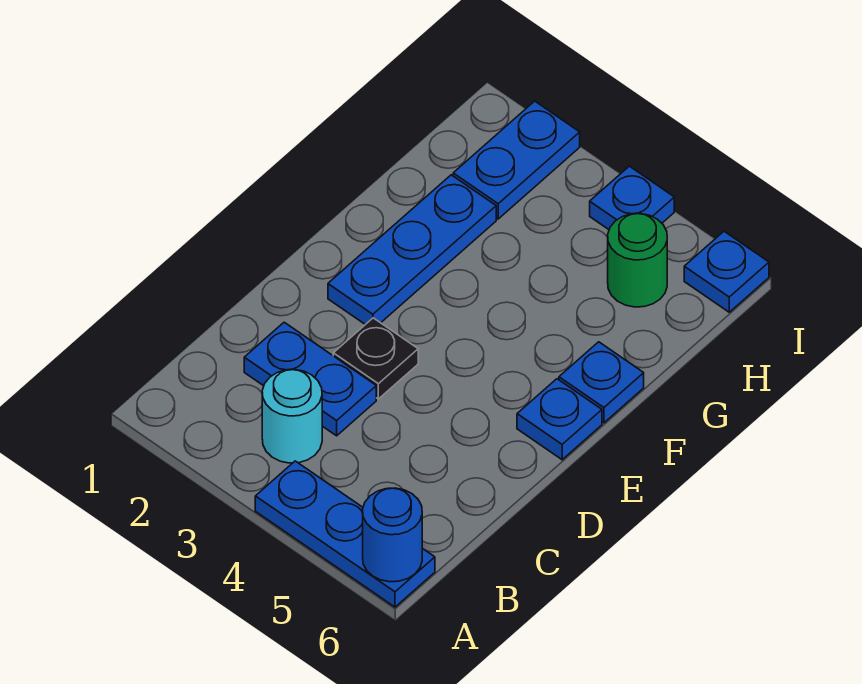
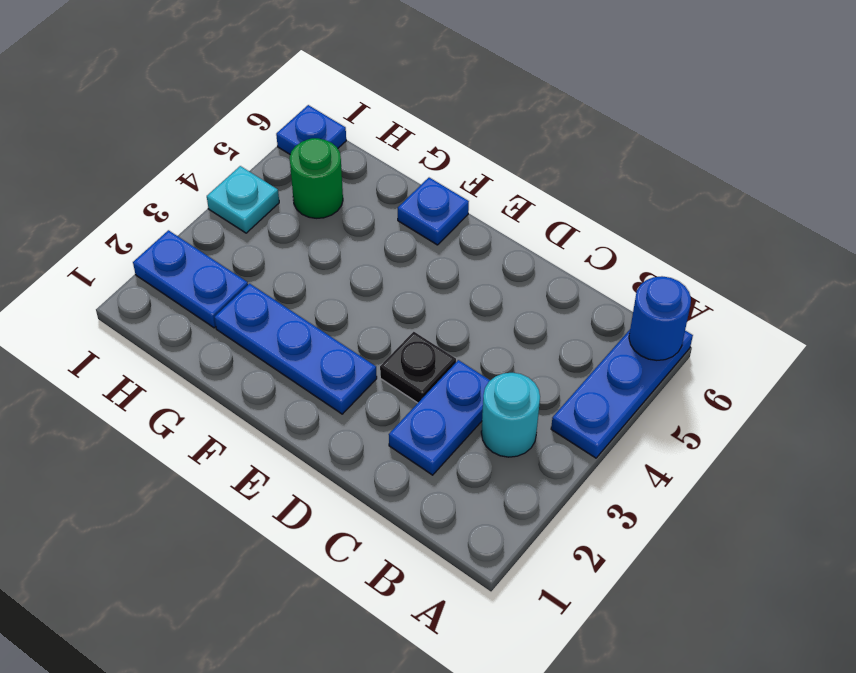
blue 1x1 plate [517,379,602,460] -> none
blue 1x1 plate [590,166,674,229] -> cyan 1x1 plate [207,166,279,233]

